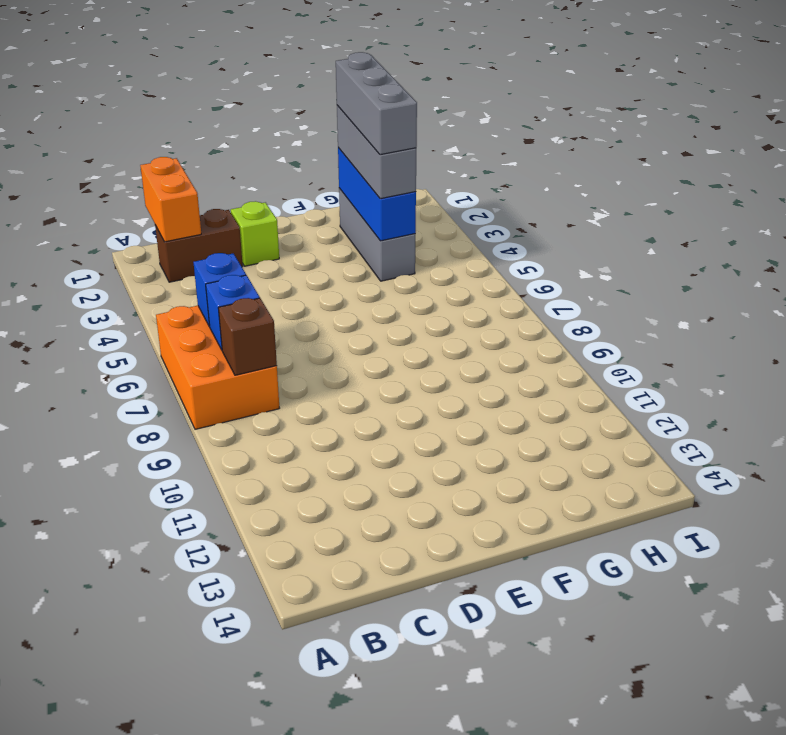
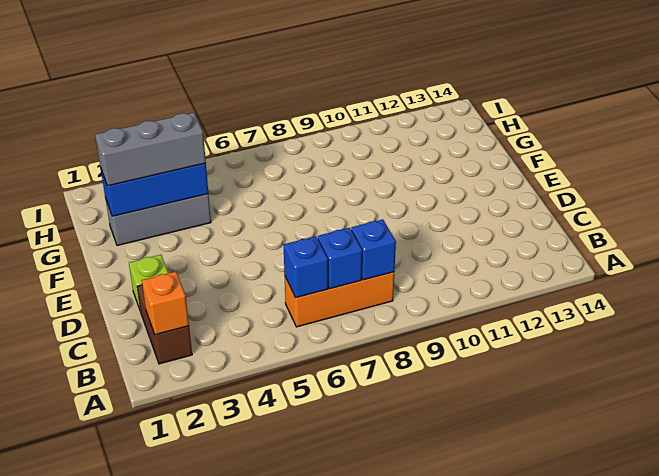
orange 2x3 brick [156,306,279,429] -> orange 1x3 brick [285,272,394,327]
orange 1x2 brick [140,157,201,242] -> orange 1x1 brick [142,272,189,335]
brown 1x1 brick [218,298,277,375] -> blue 1x1 brick [351,219,396,280]
grey 1x3 brick [336,52,417,155] -> none

